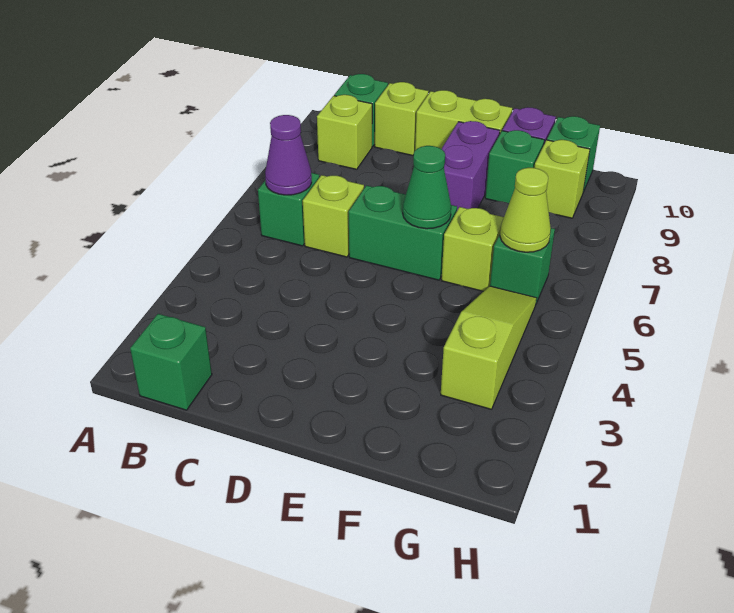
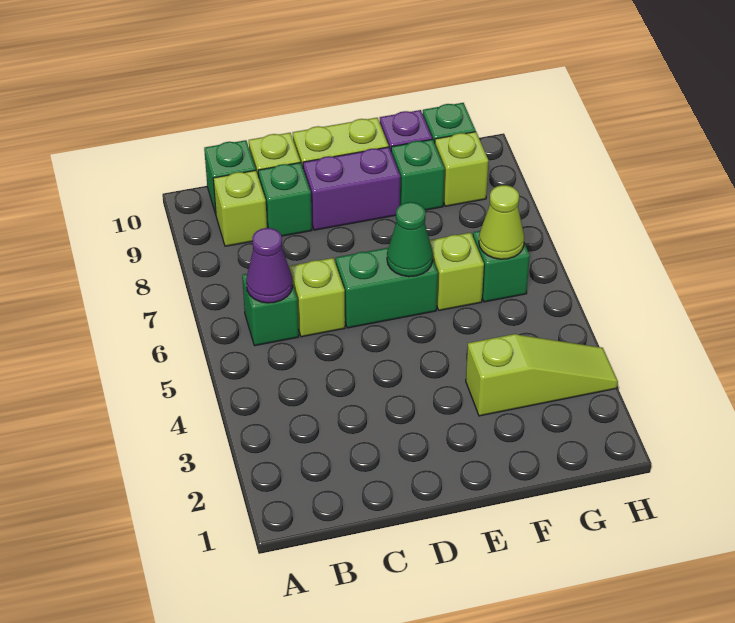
green 1x1 brick [130,314,212,410] -> green 1x1 brick moved to [258,163,312,236]
purple 1x2 brick [442,121,500,210] -> purple 1x2 brick turned to [303,147,400,230]
lime 1x3 slope [441,286,536,409] -> lime 1x3 slope turned to [466,334,618,416]

